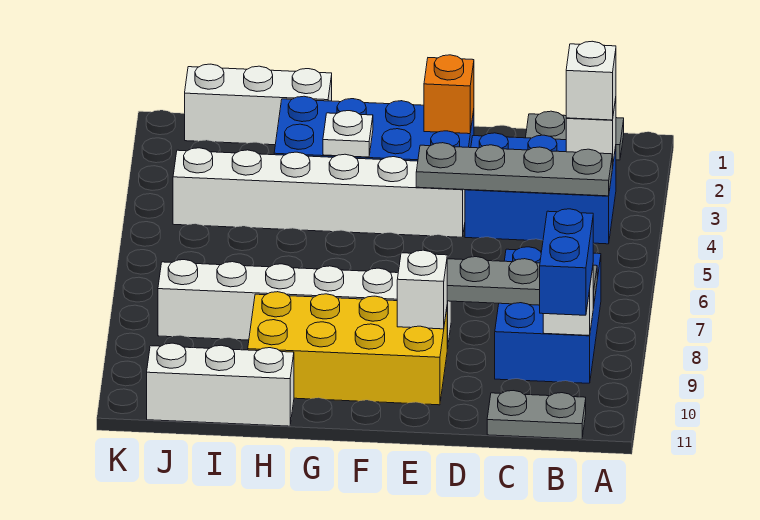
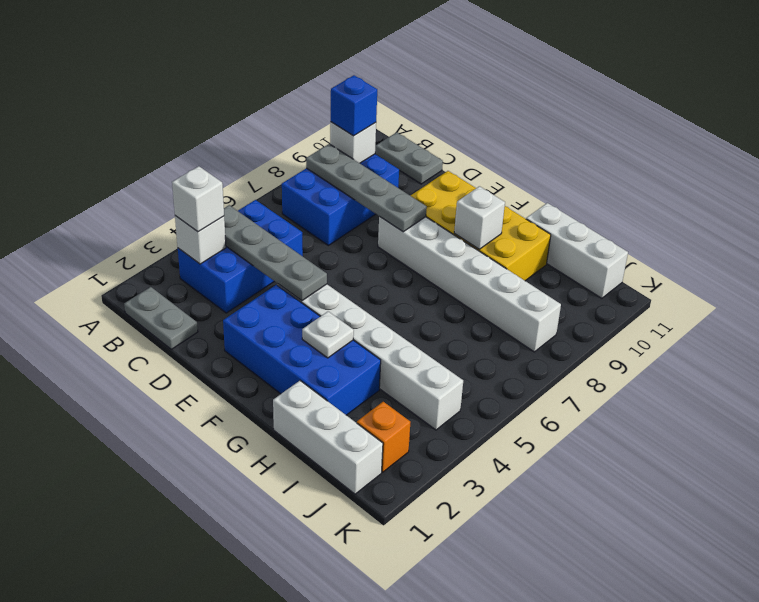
blue 2x3 brick [465,133,616,244] -> blue 2x3 brick turned to [178,200,303,313]
blue 1x2 brick [540,209,593,315] -> blue 1x1 brick [331,75,377,136]
orange 1x1 brick [424,55,474,134] -> orange 1x1 brick moved to [357,402,410,472]
white 1x1 brick [397,250,447,329] -> white 1x1 brick moved to [454,186,505,249]

